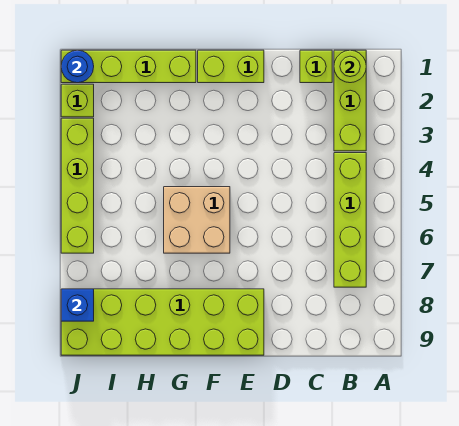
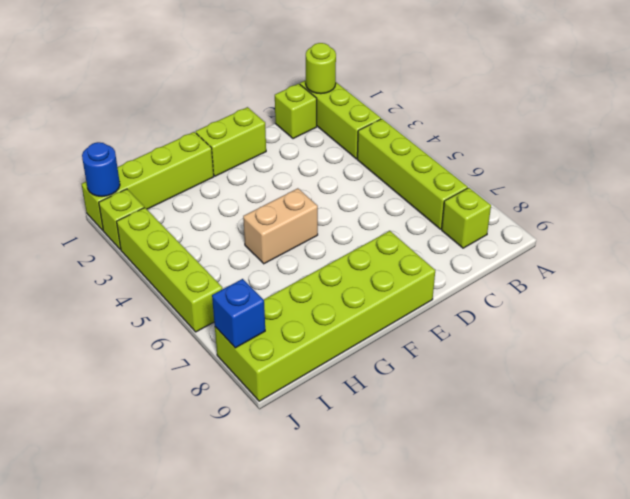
none -> lime 1x1 brick [442,188,491,248]
tan 2x2 brick [164,187,230,253] -> tan 1x2 brick [243,188,318,264]

